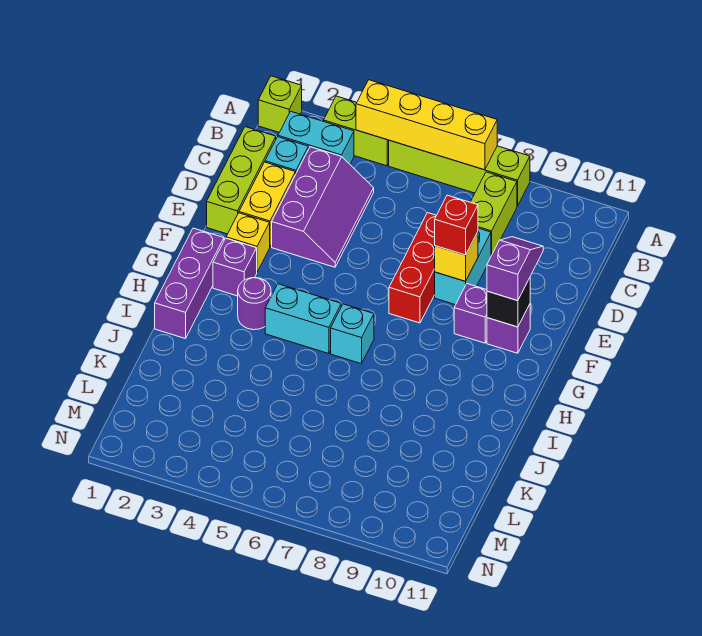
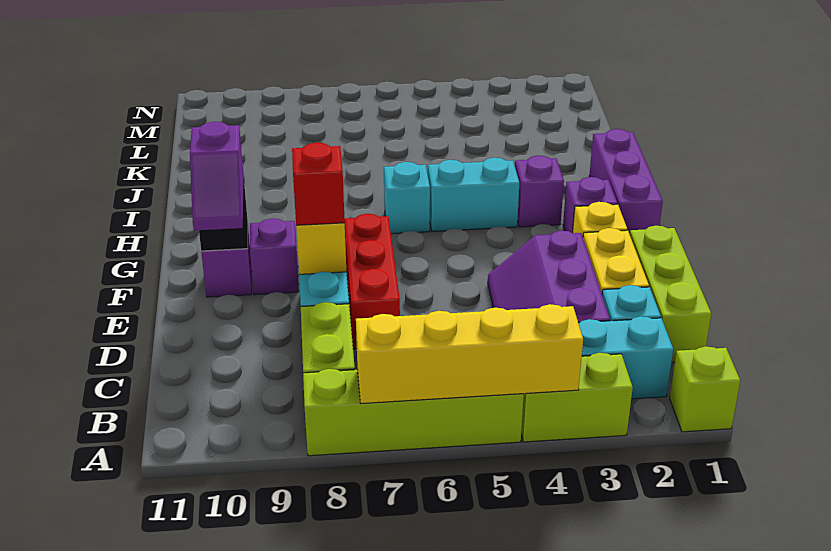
purple 1x1 round brick [238,278,271,330] -> purple 1x1 brick [515,155,564,227]

